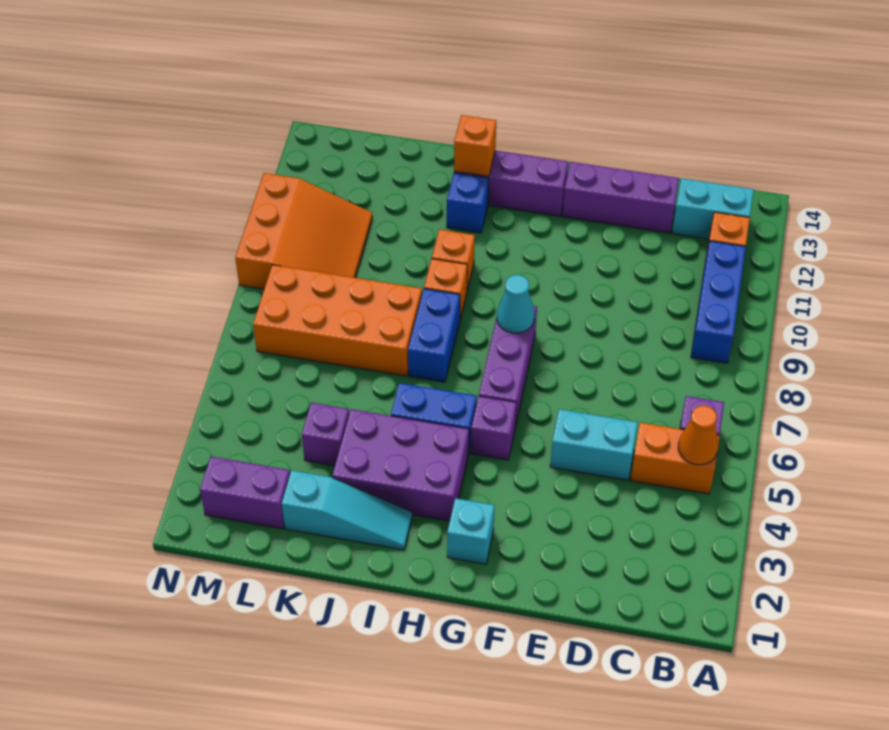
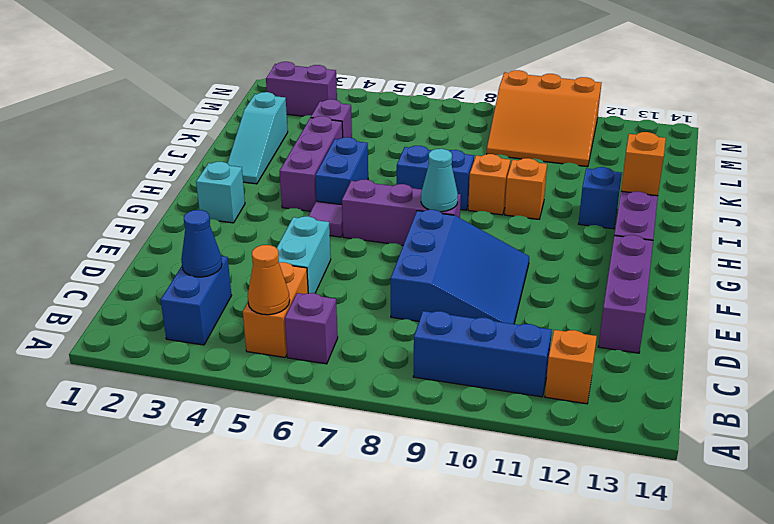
none -> blue 1x2 brick [161,256,232,345]
cyan 1x2 brick [672,178,754,239] -> none
none -> blue 1x1 cone [181,210,222,277]
none -> blue 3x3 slope [391,210,529,324]
purple 1x1 brick [471,396,517,460] -> purple 1x1 tile [309,201,343,237]
purple 2x3 brick [332,409,469,521] -> purple 1x3 brick [280,116,343,211]
orange 2x4 brick [253,265,422,376] -> none
purple 1x2 brick [200,457,290,529] -> purple 1x2 brick turned to [266,62,337,116]

